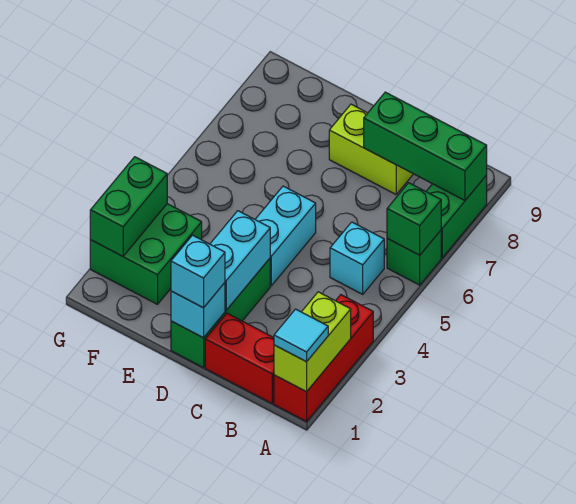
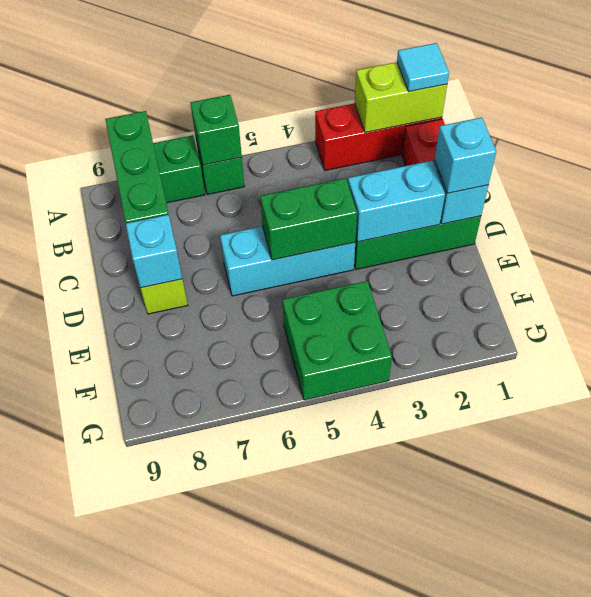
cyan 1x1 brick [330,222,384,294] -> cyan 1x1 brick moved to [126,215,182,288]
cyan 1x2 brick [255,186,316,286] -> cyan 1x3 brick [220,226,355,296]
green 2x2 brick [90,204,202,304] -> green 2x2 brick moved to [282,281,392,400]
green 1x2 brick [90,157,167,256] -> green 1x2 brick moved to [260,178,357,260]

